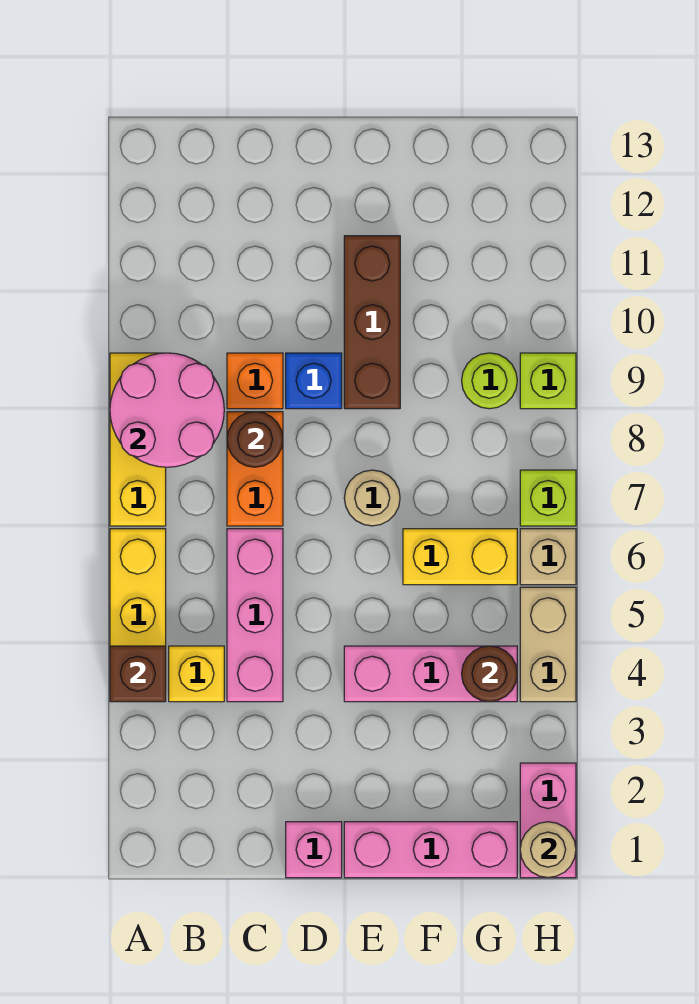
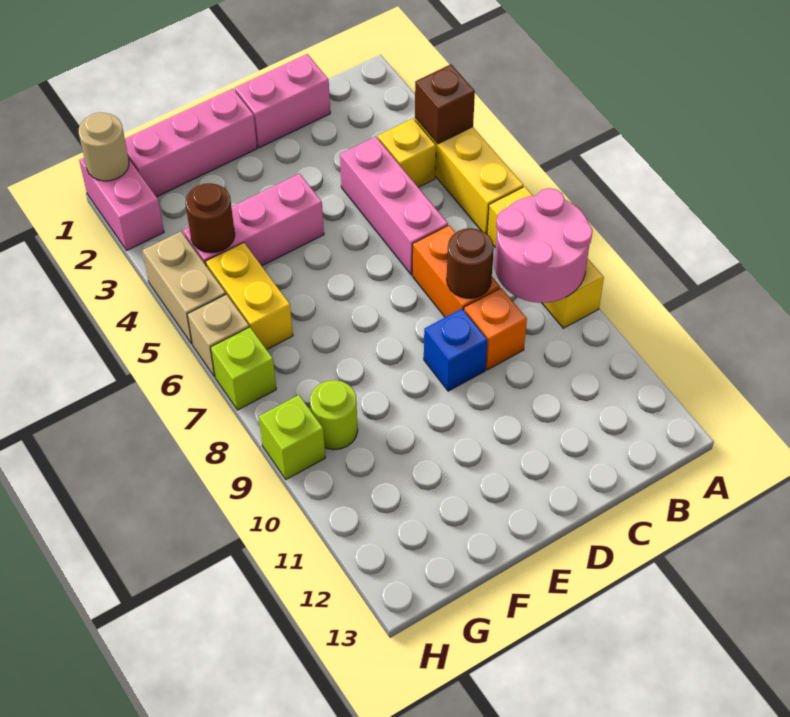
pink 1x1 brick [286,822,342,878] -> pink 1x2 brick [235,54,330,148]
tan 1x1 round brick [344,470,400,526] -> none
brown 1x3 brick [344,236,400,409] -> none
yellow 1x2 brick [403,529,517,585] -> yellow 1x2 brick turned to [206,243,293,350]

